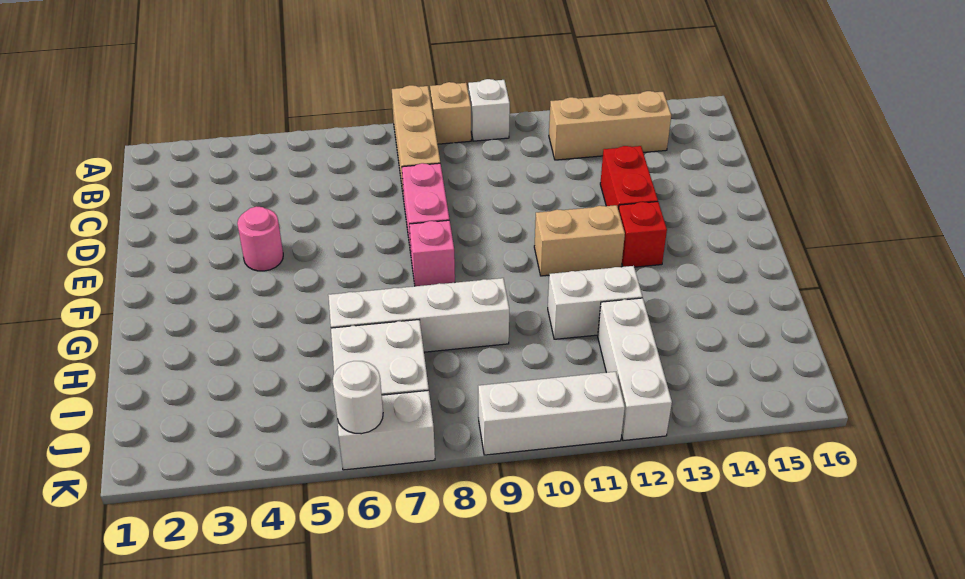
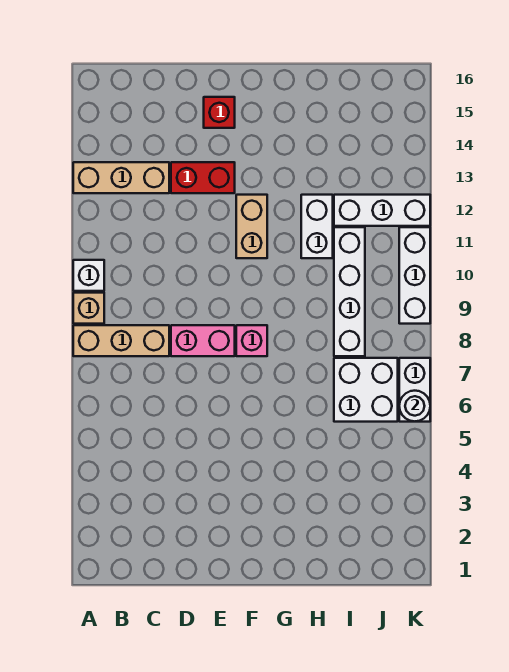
tan 1x3 brick [549,91,671,160] -> tan 1x3 brick turned to [73,162,169,193]
pink 1x1 round brick [237,206,283,271] -> none
red 1x1 brick [619,202,667,267] -> red 1x1 brick moved to [204,97,235,128]
white 1x4 brick [328,278,509,352] -> white 1x4 brick moved to [334,227,365,356]

